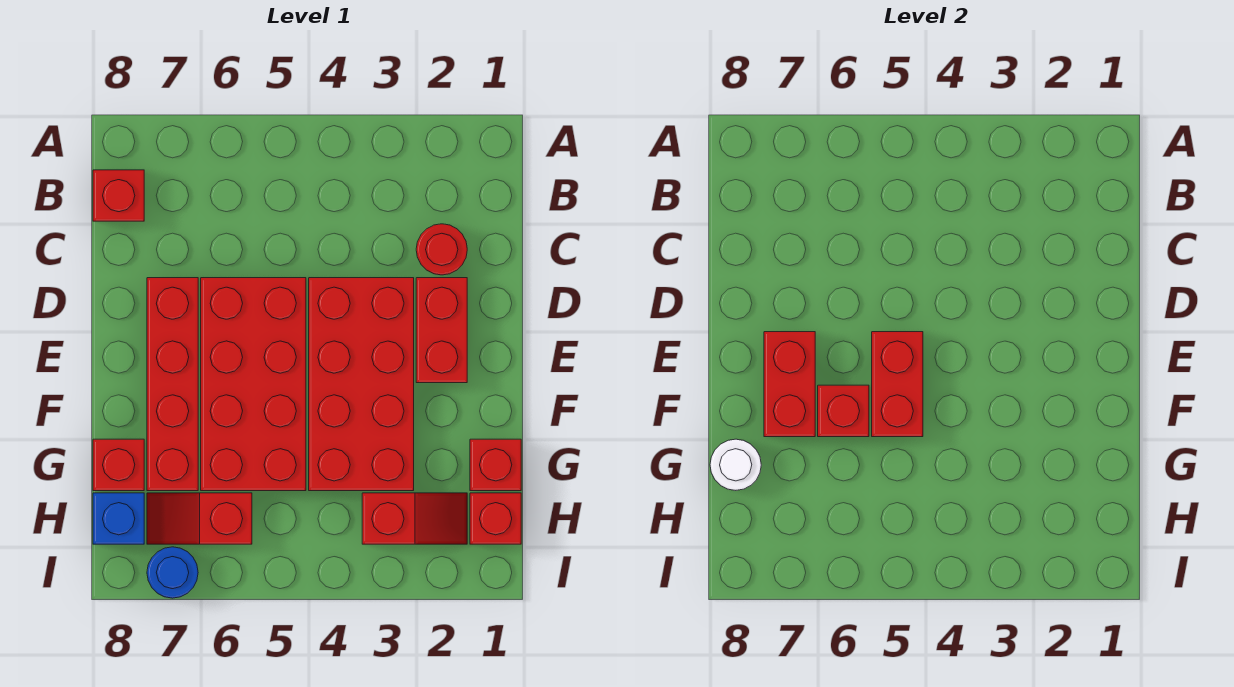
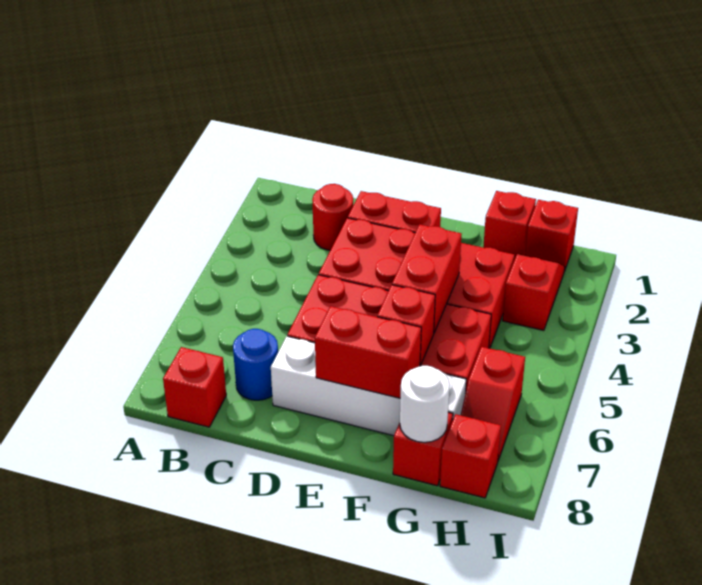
red 1x4 brick [147,278,198,491] -> white 1x4 brick [271,336,466,436]
red 1x2 brick [872,332,923,437] -> red 1x2 brick turned to [392,224,462,332]
blue 1x1 brick [93,493,144,544] -> red 1x1 brick [440,414,501,498]
blue 1x1 round brick [147,547,198,598] -> blue 1x1 round brick moved to [233,329,278,400]

